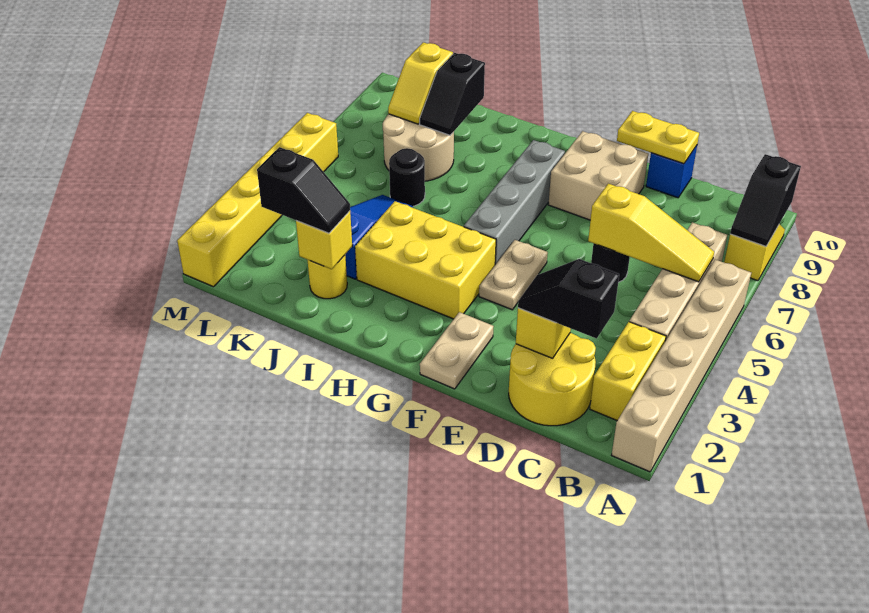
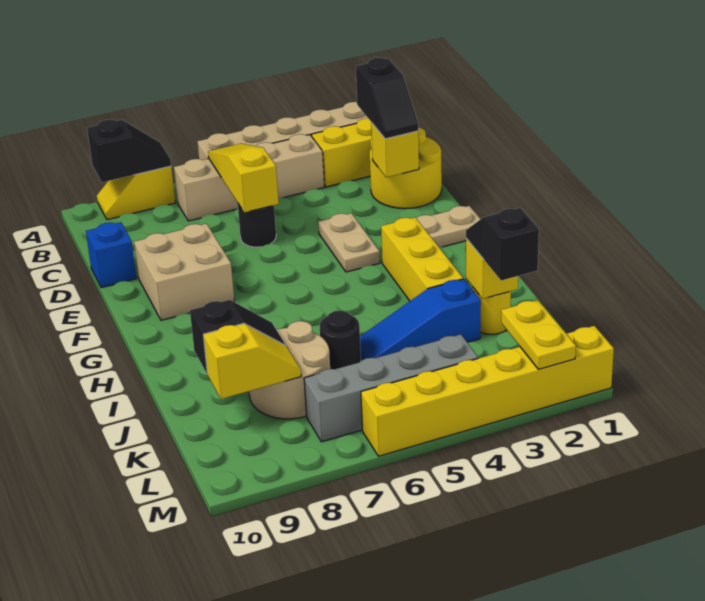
yellow 1x2 plate [617,111,699,164] -> yellow 1x2 plate moved to [501,300,576,369]
tan 1x2 plate [479,240,548,310] -> tan 1x2 plate turned to [318,213,380,272]
yellow 2x3 brick [355,201,496,319] -> yellow 1x3 brick [381,217,463,301]
grey 1x4 brick [464,140,565,265] -> grey 1x4 brick moved to [304,334,478,442]

